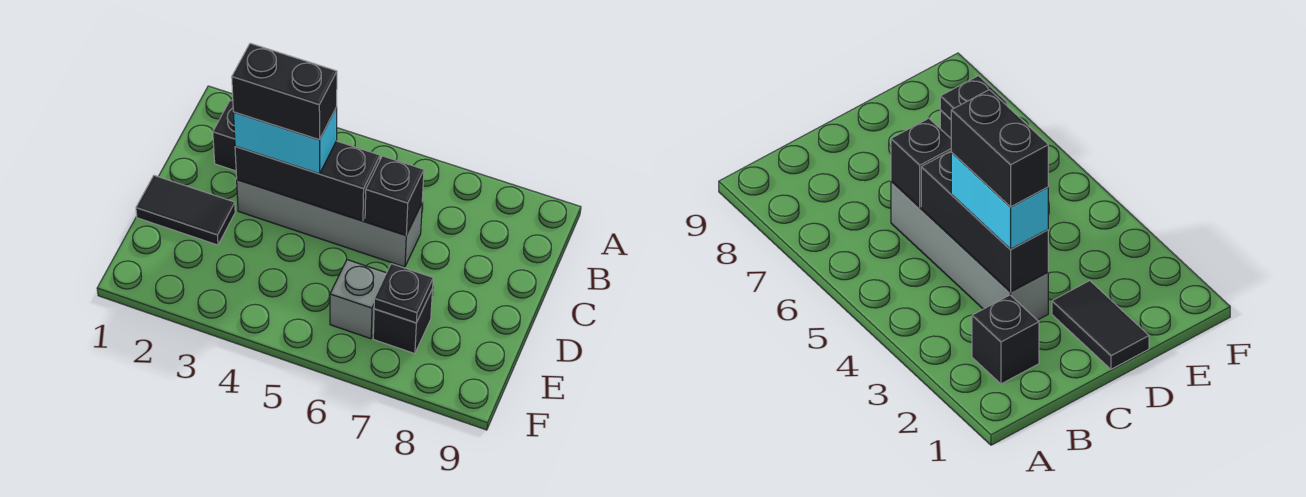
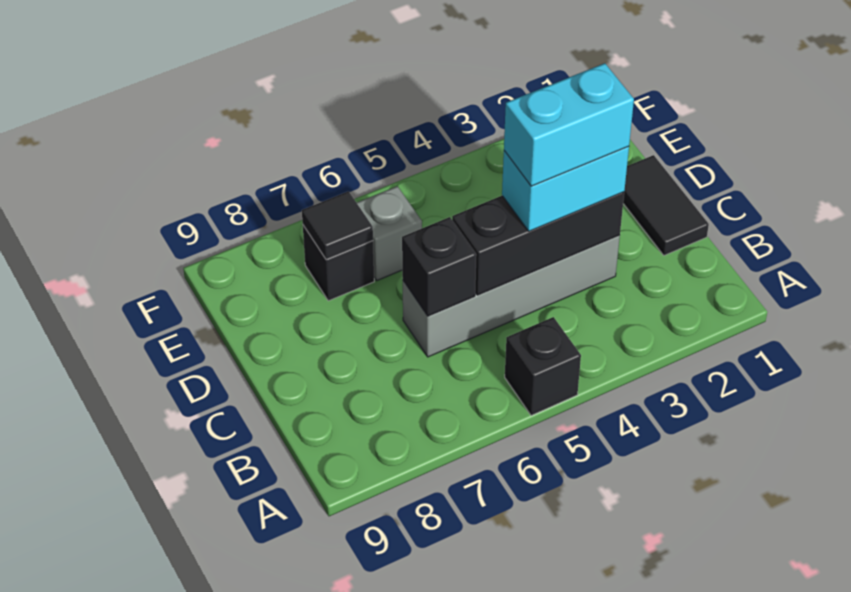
black 1x1 brick [213,100,236,171] -> black 1x1 brick moved to [505,317,581,416]
black 1x2 brick [232,43,337,140] -> cyan 1x2 brick [504,63,634,186]
black 1x2 tile [136,175,235,245] -> black 1x2 tile turned to [623,155,709,255]
black 1x1 plate [374,264,433,323] -> black 1x1 tile [302,191,373,259]

